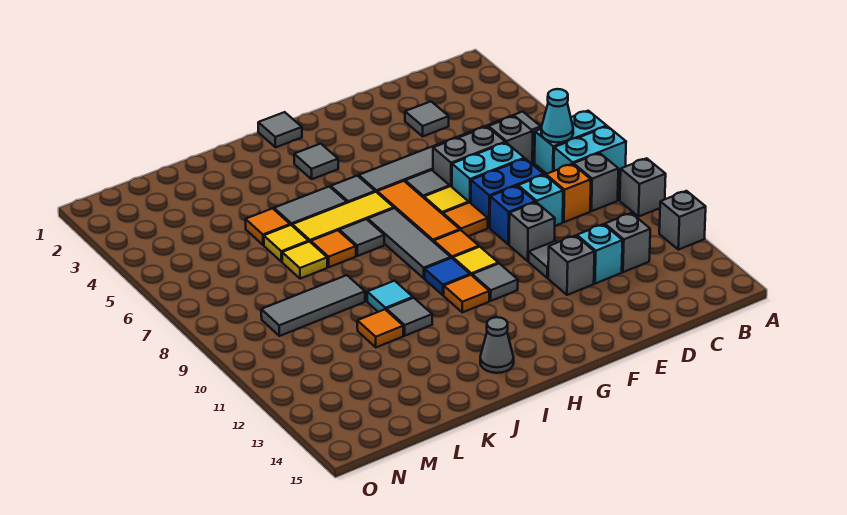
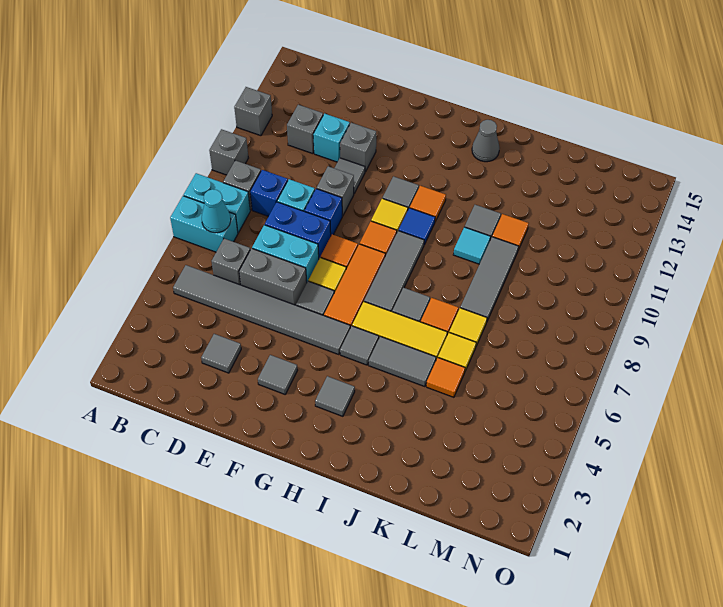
orange 1x1 brick [546,164,591,222] -> blue 1x1 brick [250,170,288,216]
grey 1x1 tile [258,112,302,147] -> grey 1x1 tile moved to [258,355,298,394]
grey 1x3 tile [261,275,365,336] -> grey 1x3 tile turned to [460,237,519,321]

